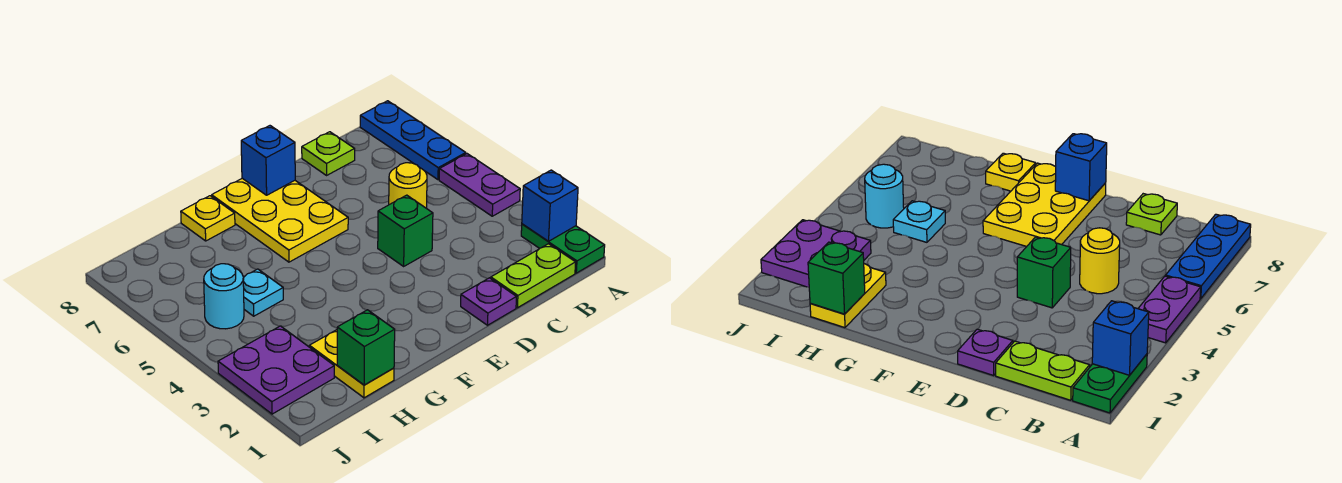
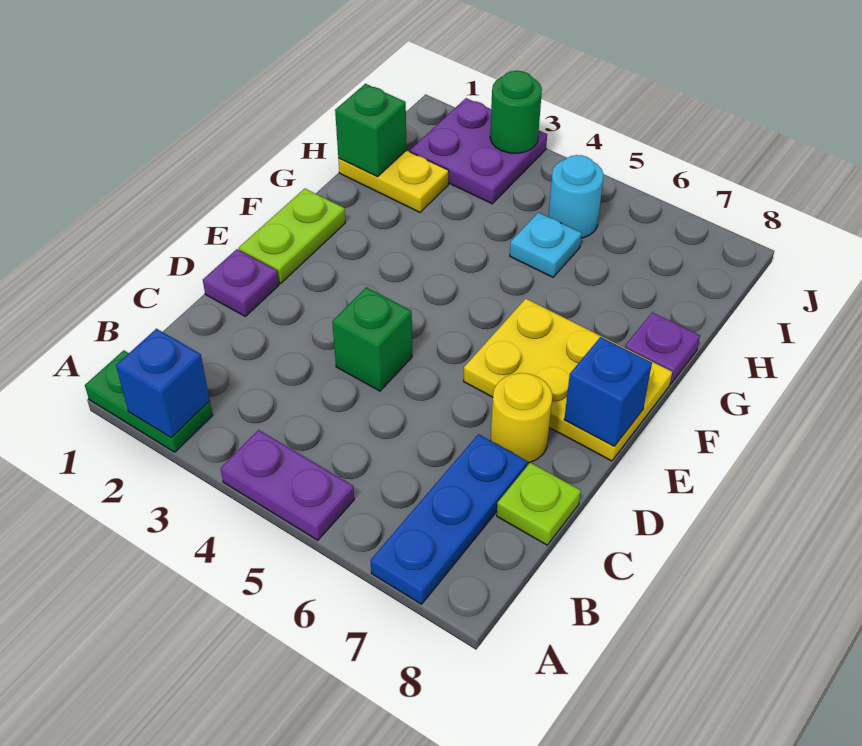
blue 1x3 plate [360,101,466,180] -> blue 1x3 plate turned to [370,434,527,604]
lime 1x2 plate [491,244,576,308] -> lime 1x2 plate moved to [239,189,345,283]
yellow 1x1 round brick [389,163,427,208] -> yellow 1x1 round brick moved to [491,373,552,463]
yellow 1x1 plate [181,196,235,241] -> purple 1x1 plate [625,312,700,384]
none -> green 1x1 round brick [490,71,542,153]

